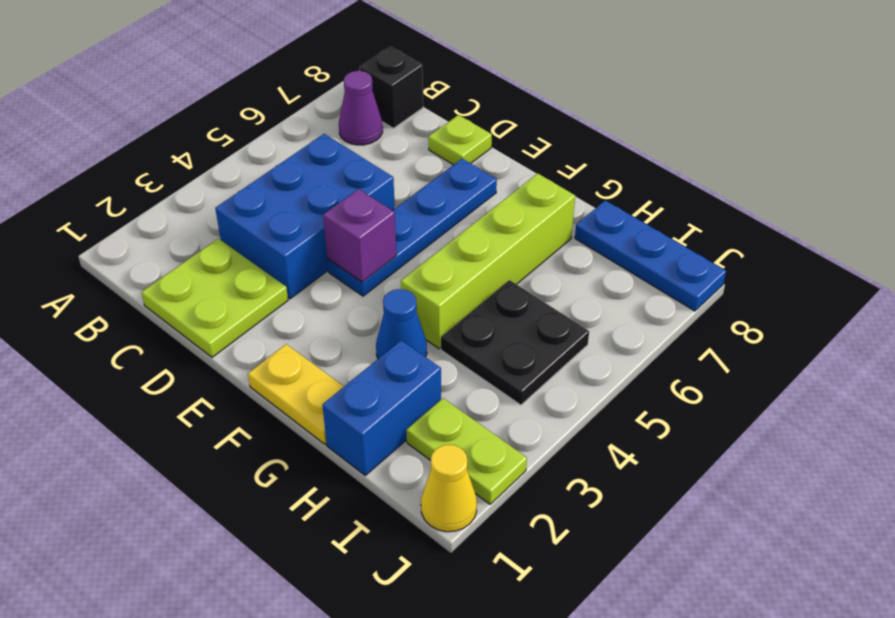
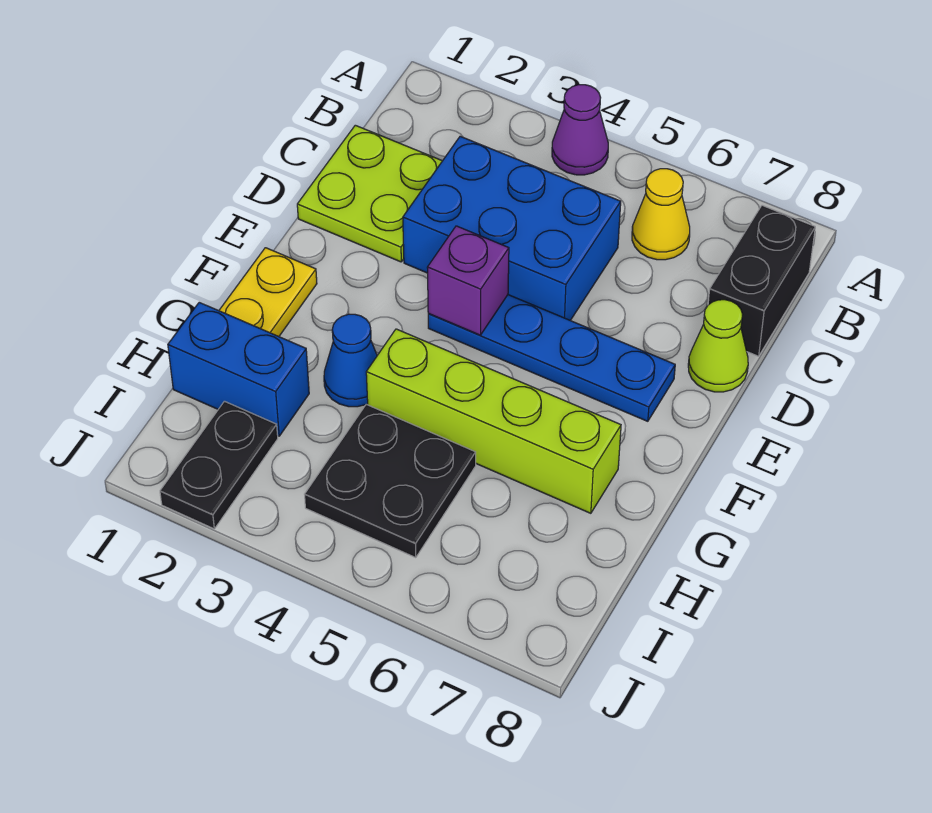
purple 1x1 cone [339,71,383,145] -> purple 1x1 cone moved to [552,85,608,175]
black 1x1 brick [360,47,423,128] -> black 1x2 brick [708,205,815,356]
lime 1x1 plate [429,115,492,165] -> lime 1x1 cone [688,300,748,392]
blue 1x3 plate [575,200,726,311] -> none
lime 1x2 plate [406,398,527,504] -> black 1x2 plate [160,401,278,529]
yellow 1x1 cone [421,445,477,532] -> yellow 1x1 cone moved to [632,169,690,260]

